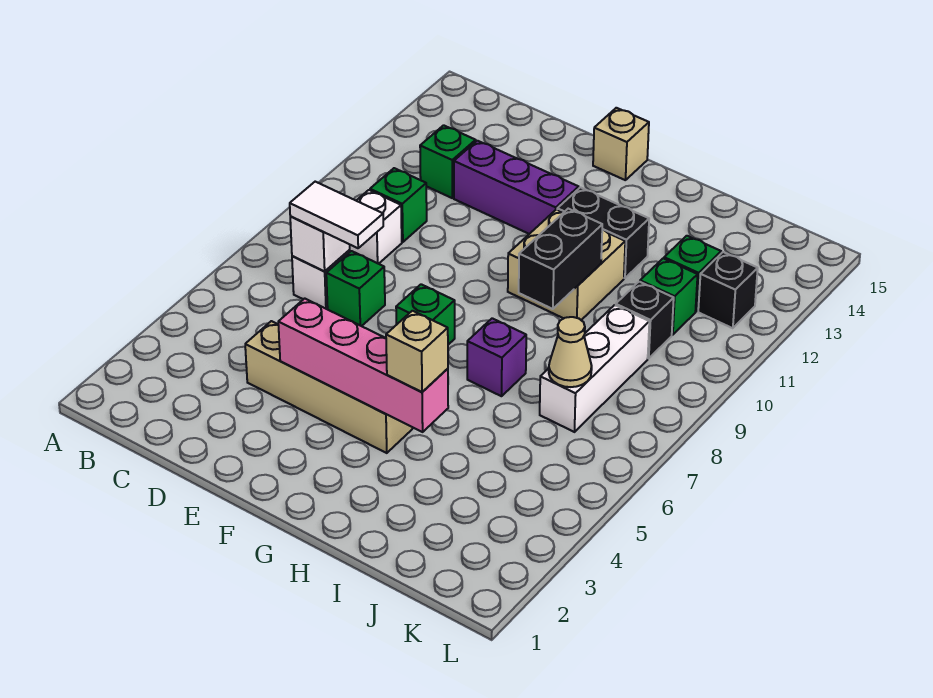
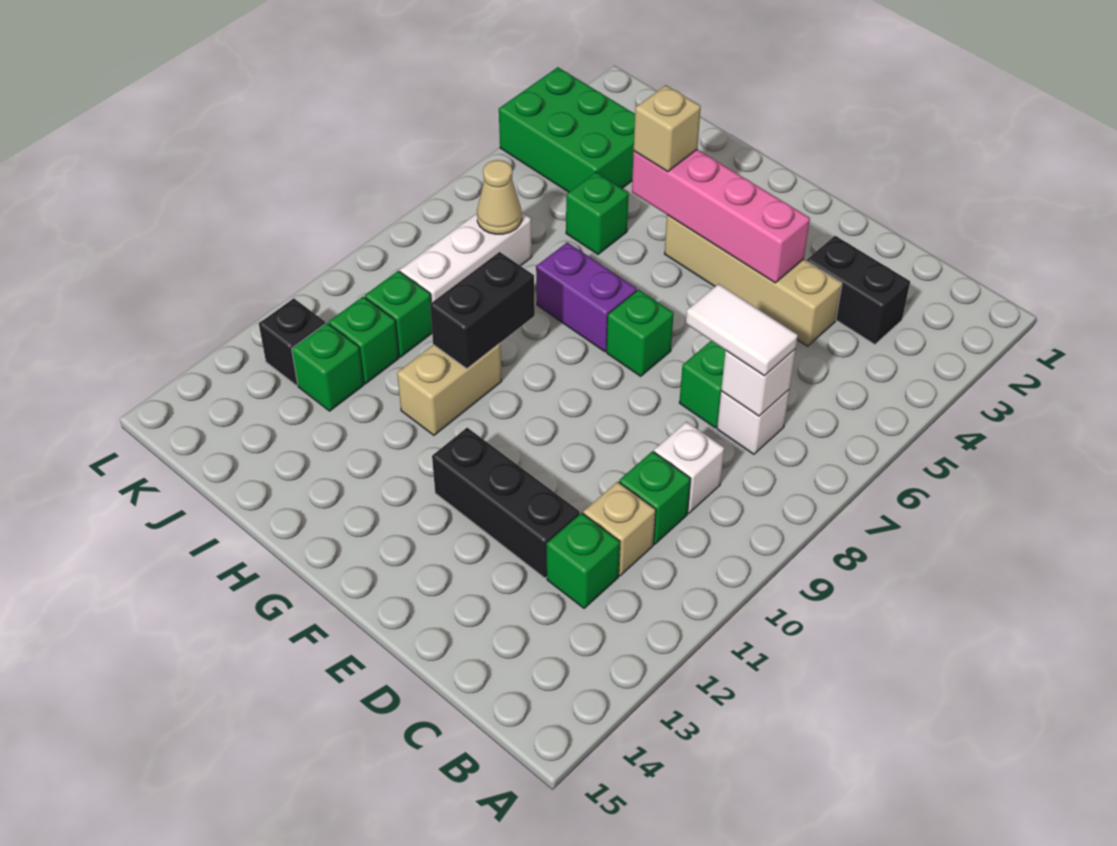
purple 1x3 brick [454,141,579,234] -> black 1x3 brick [432,428,580,578]
tan 1x1 brick [593,108,649,180] -> tan 1x1 brick moved to [583,482,656,576]
tan 2x2 brick [508,209,625,320] -> tan 1x2 brick [397,343,502,435]
black 1x2 brick [557,187,649,278] -> black 1x2 brick moved to [807,236,910,344]
purple 1x1 brick [467,318,526,396] -> purple 1x2 brick [536,242,637,352]
none -> green 1x1 brick [566,172,629,254]
none -> green 2x3 brick [499,67,635,192]
black 1x1 brick [616,282,674,358] -> green 1x1 brick [365,271,432,357]

